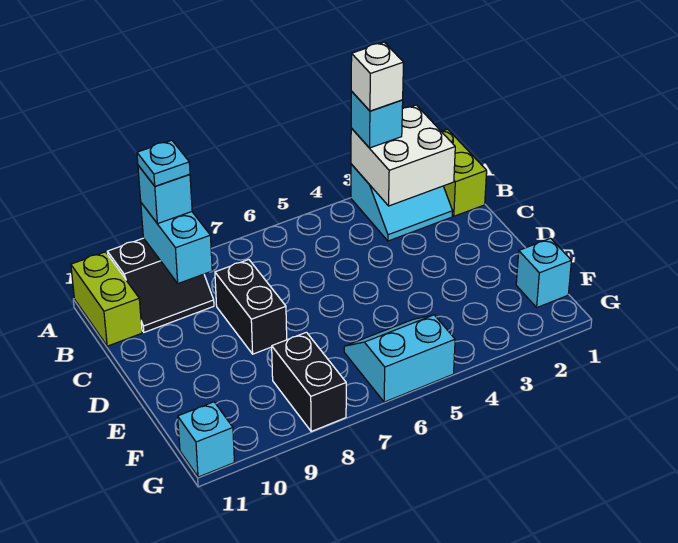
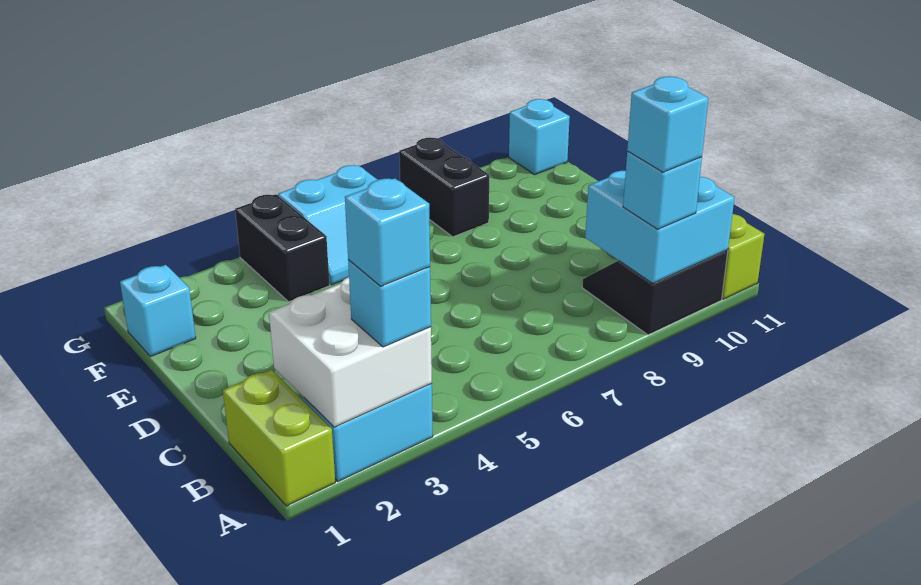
white 1x1 brick [351,42,404,111] -> cyan 1x1 brick [345,178,430,286]
cyan 1x2 brick [141,203,212,284] -> cyan 2x2 brick [585,171,735,283]
cyan 1x1 plate [137,140,190,186] -> cyan 1x1 brick [627,76,708,172]
black 1x2 brick [215,260,287,354] -> black 1x2 brick moved to [235,194,330,302]

